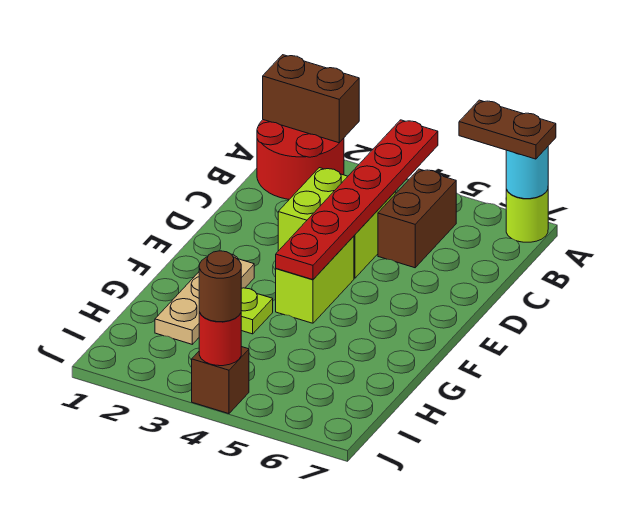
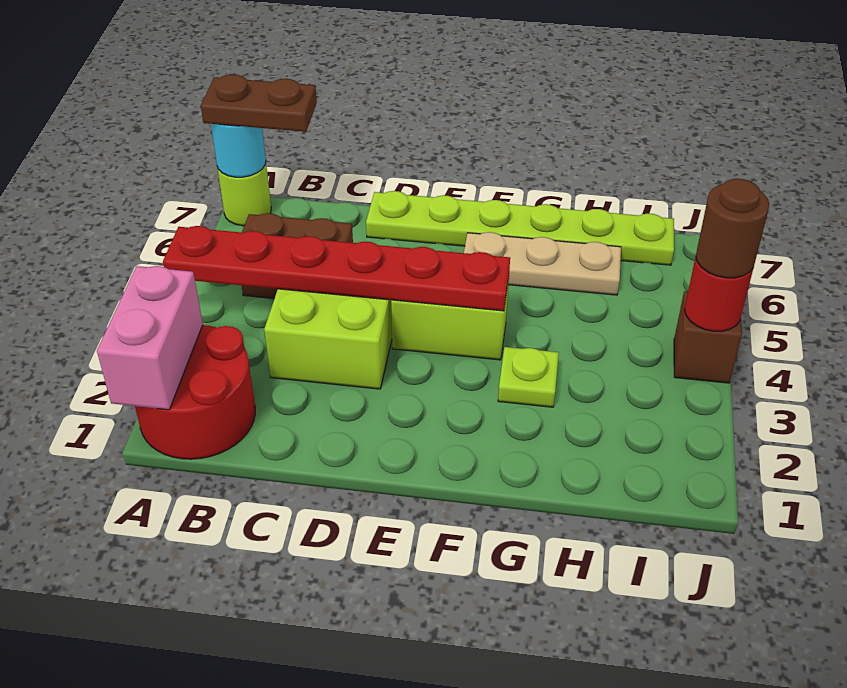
brown 1x2 brick [263,55,359,143] -> pink 1x2 brick [97,266,203,410]
brown 1x2 plate [459,100,556,159] -> brown 1x2 plate turned to [201,74,317,132]
none -> lime 1x6 plate [366,191,674,265]
tan 1x3 plate [155,255,254,344] -> tan 1x3 plate moved to [464,232,621,295]

